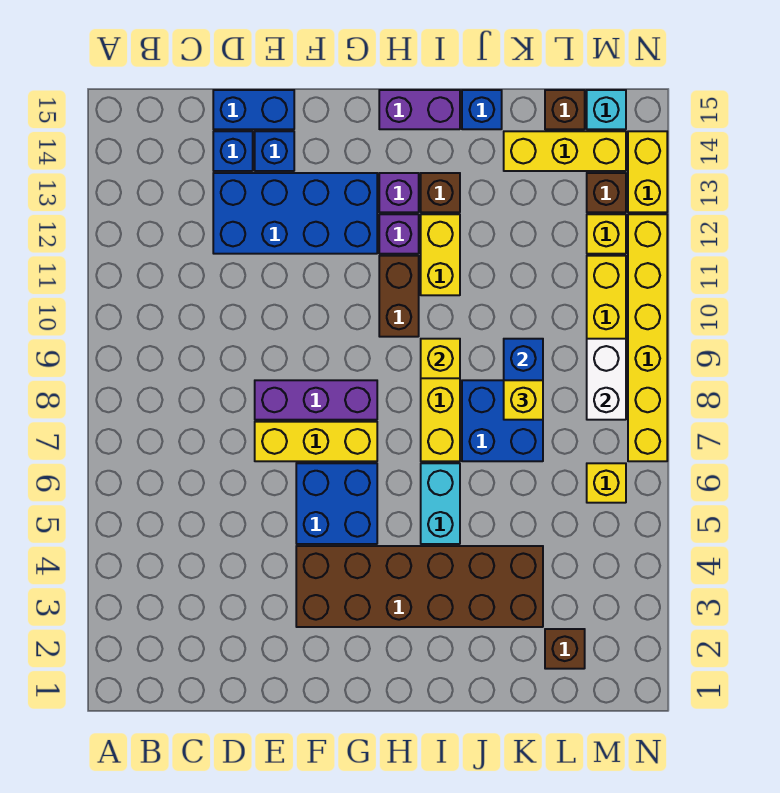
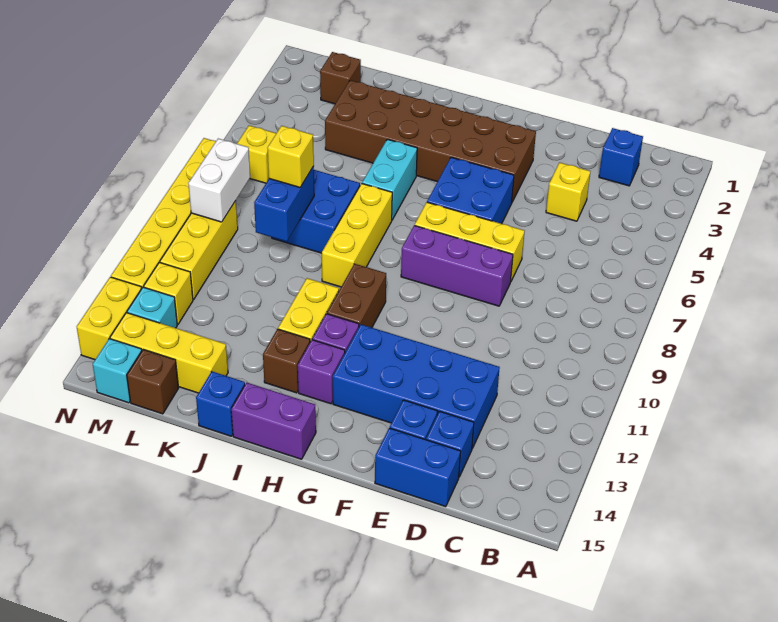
none -> blue 1x1 brick [599,128,643,186]
yellow 1x1 brick [421,339,460,378] -> yellow 1x1 brick moved to [546,162,590,221]
brown 1x1 brick [587,173,626,212] -> cyan 1x1 brick [127,287,177,328]

